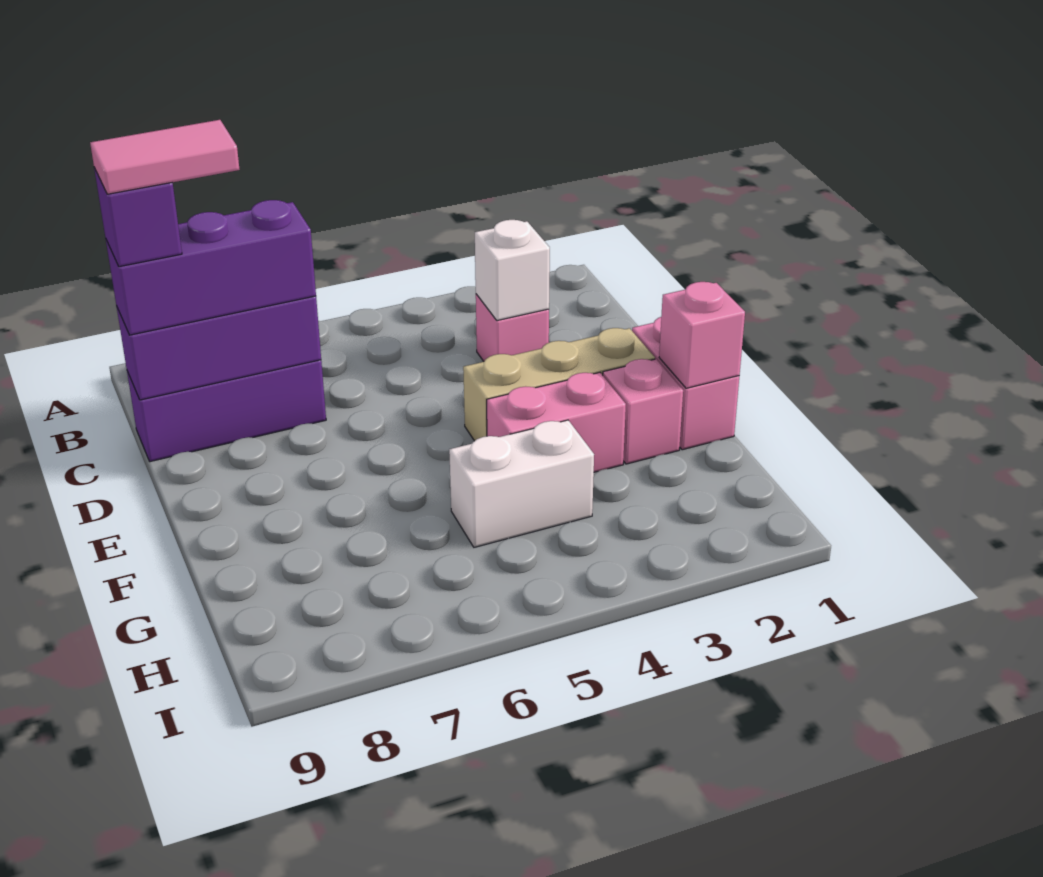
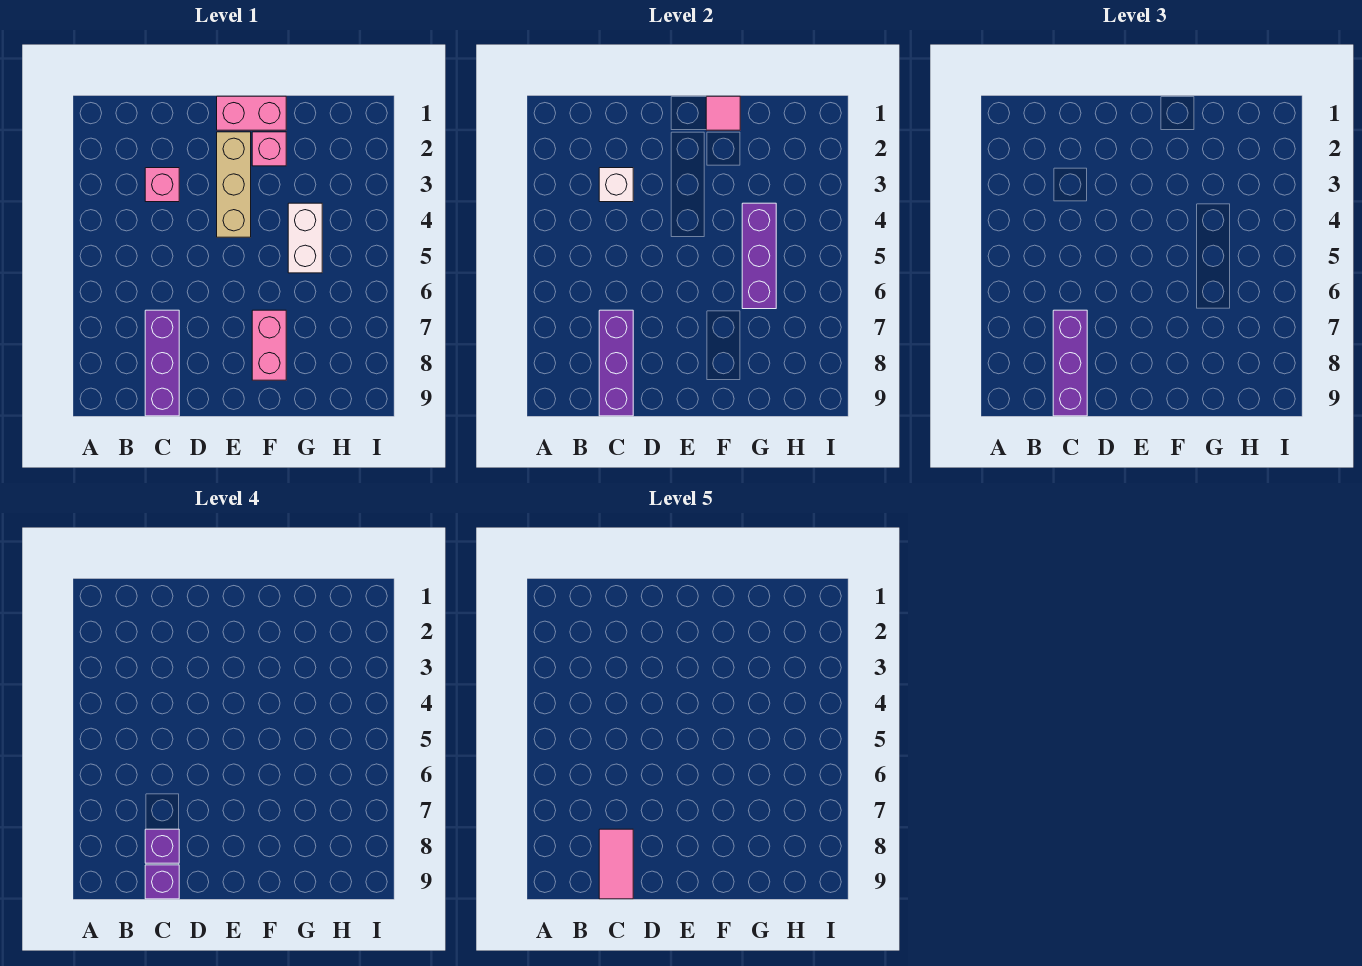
none -> purple 1x1 brick [145,829,179,863]
pink 1x1 brick [659,282,745,388] -> pink 1x1 tile [706,96,740,130]
pink 1x2 brick [487,372,626,472] -> pink 1x2 brick moved to [252,310,286,380]
none -> purple 1x3 brick [742,203,776,309]

